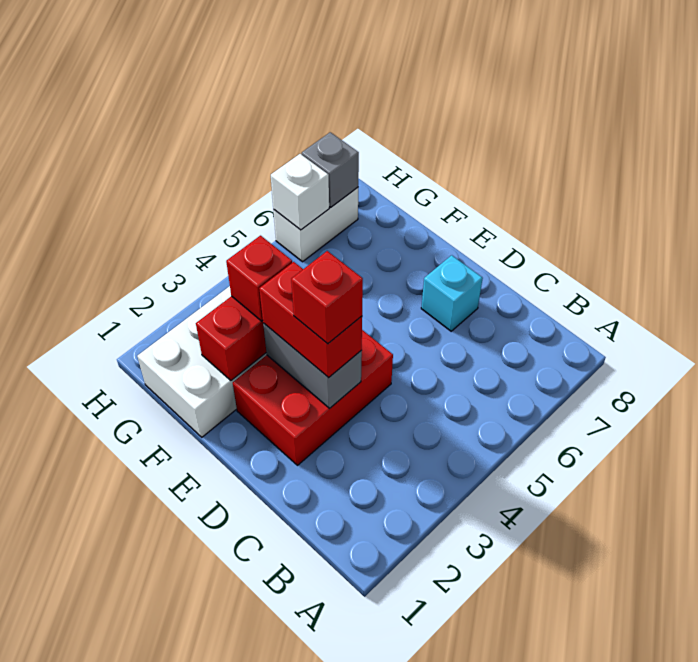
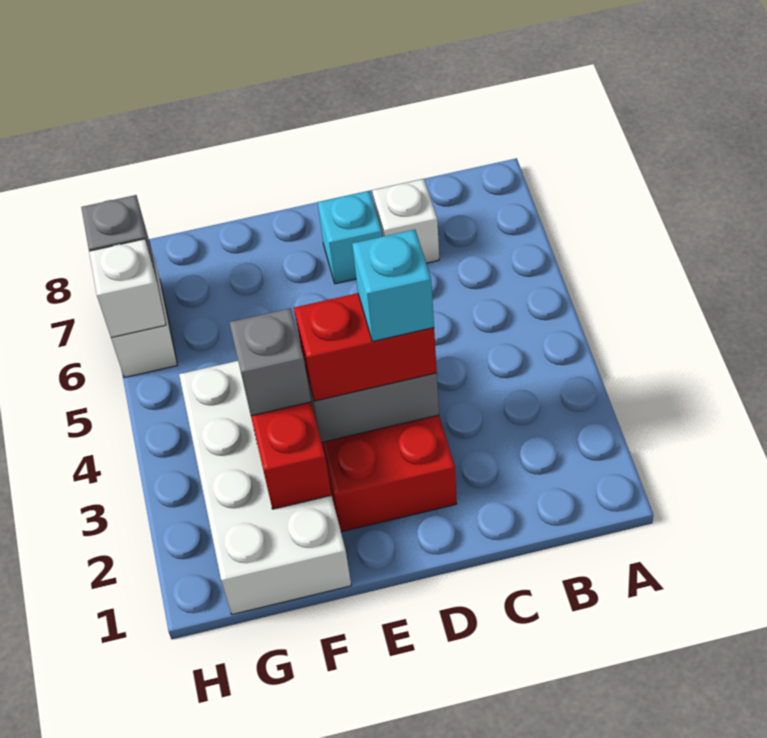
none -> white 1x1 brick [372,179,439,263]
red 1x1 brick [291,251,363,344] -> cyan 1x1 brick [352,229,434,341]
red 1x1 brick [226,236,292,321] -> grey 1x1 brick [229,308,311,416]

